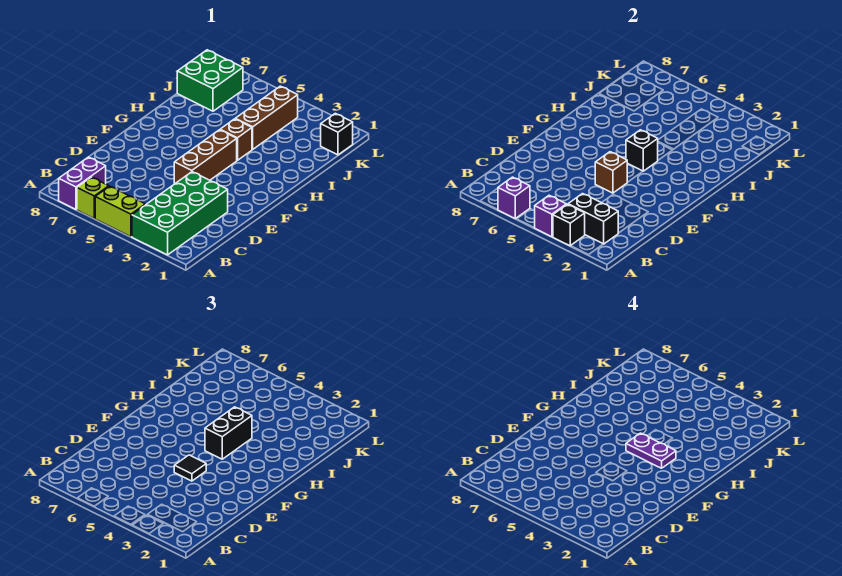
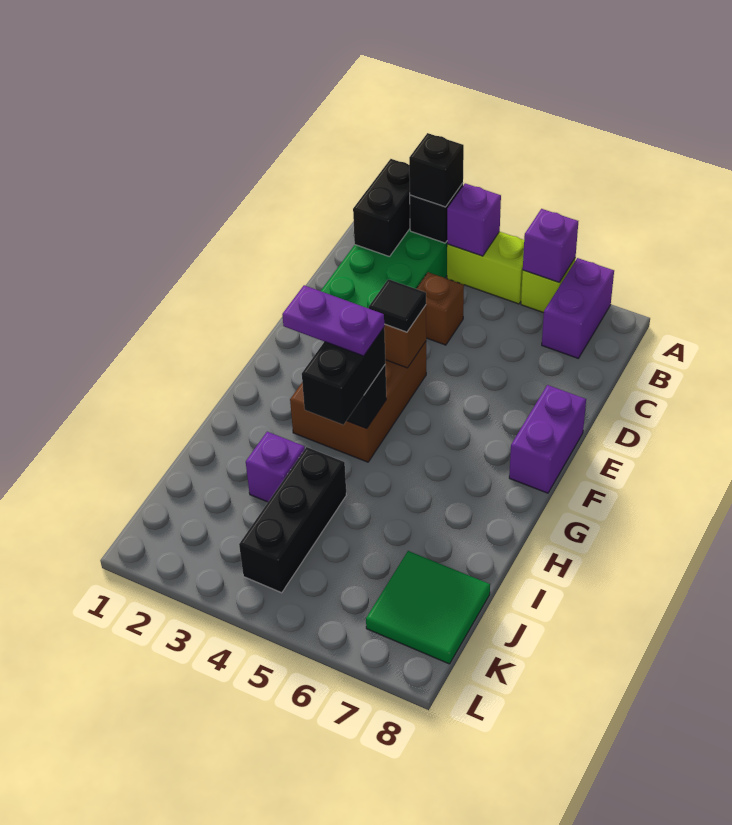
black 1x2 brick [568,194,618,244] -> black 1x2 brick turned to [353,159,410,257]
brown 1x3 brick [174,130,237,184] -> brown 2x3 brick [290,342,426,462]
none -> purple 1x2 brick [509,385,586,493]
brown 1x1 brick [220,119,252,160] -> brown 1x1 brick moved to [416,272,464,345]
none -> purple 1x1 brick [246,432,305,502]
brown 1x3 brick [236,86,298,149] -> black 1x3 brick [239,447,346,593]
green 2x2 brick [177,50,243,111] -> green 2x2 tile [366,551,490,664]
black 1x1 brick [321,113,353,155] -> black 1x1 brick moved to [409,133,464,207]

